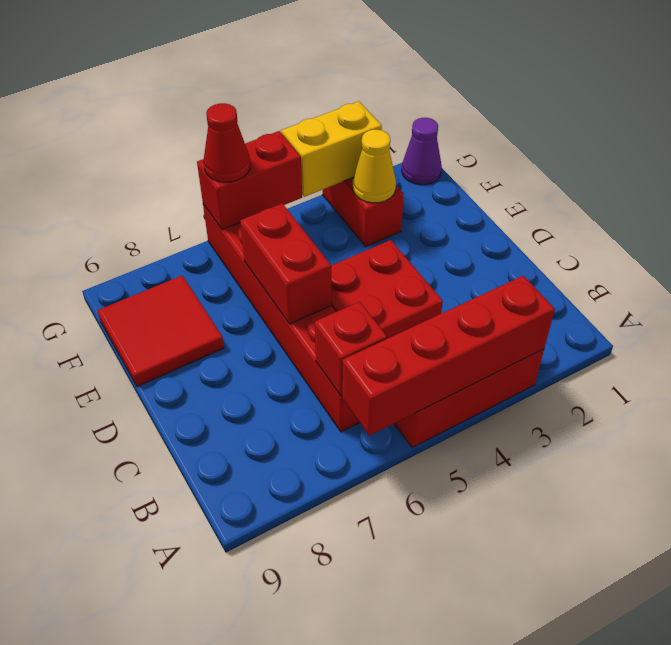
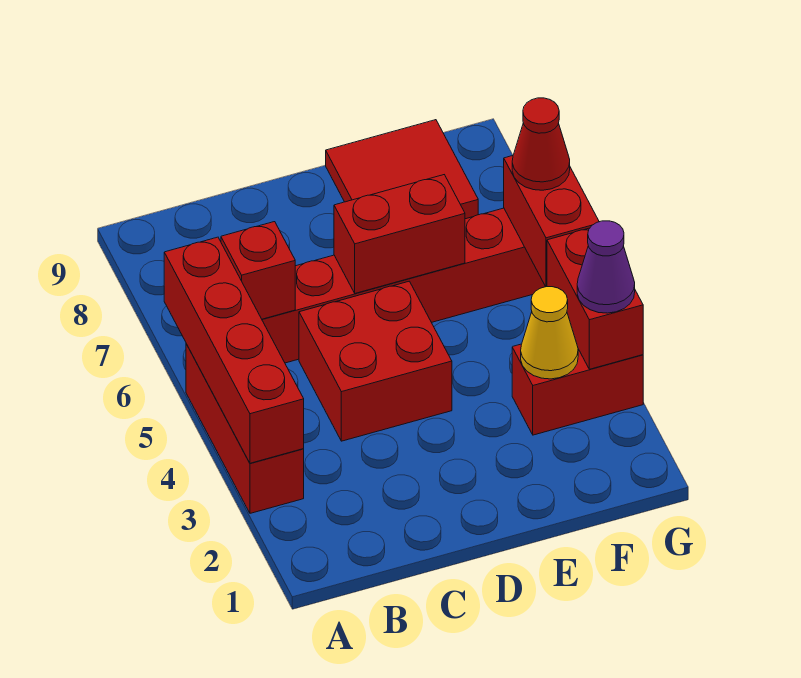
purple 1x1 cone [402,118,442,185] -> purple 1x1 cone moved to [577,221,635,313]
yellow 1x2 brick [281,101,382,197] -> red 1x2 brick [547,228,643,369]

